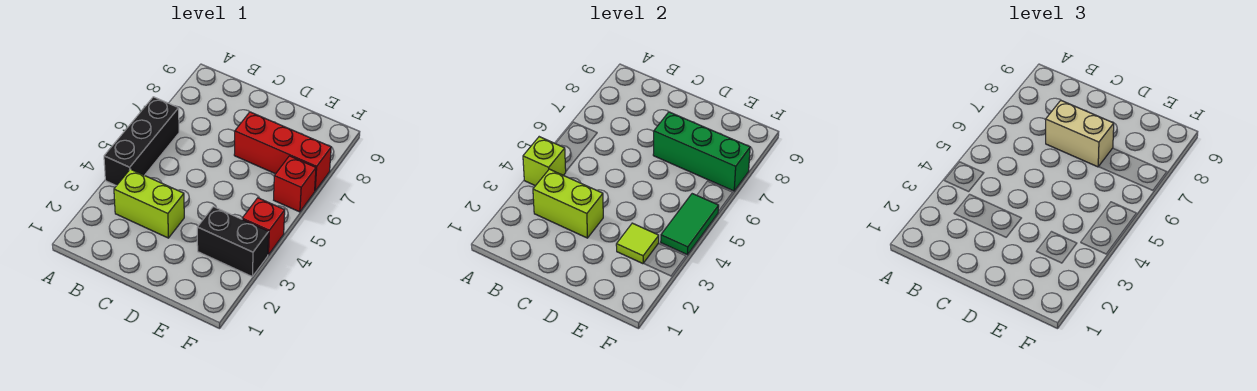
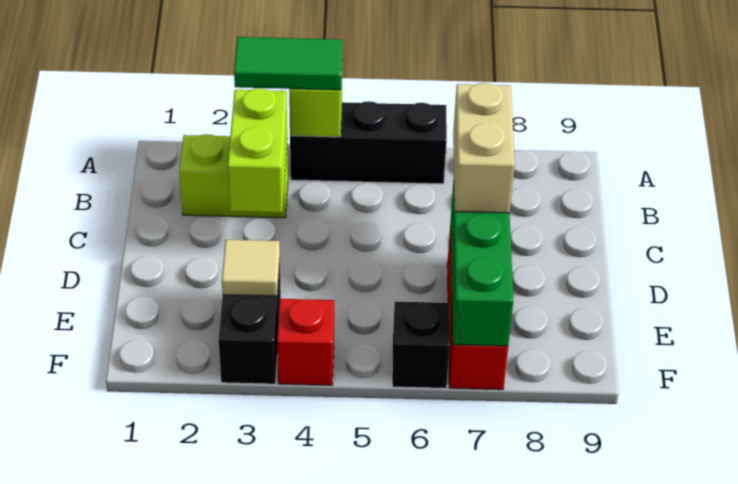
lime 1x2 brick [114,169,184,238] -> lime 1x2 brick turned to [179,134,288,218]
lime 1x1 tile [616,223,659,264] -> tan 1x1 tile [222,240,280,296]
green 1x2 tile [661,194,719,255] -> green 1x2 tile moved to [234,37,343,90]
red 1x1 brick [274,156,316,212] -> black 1x1 brick [392,302,450,388]

